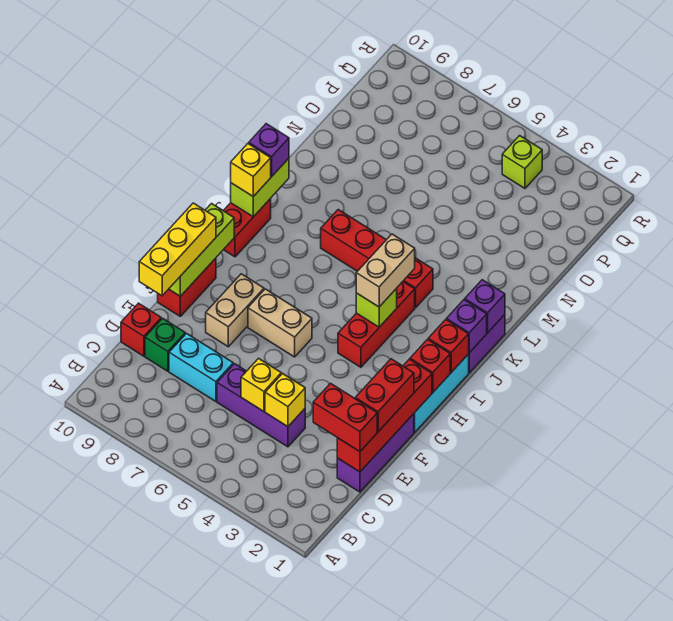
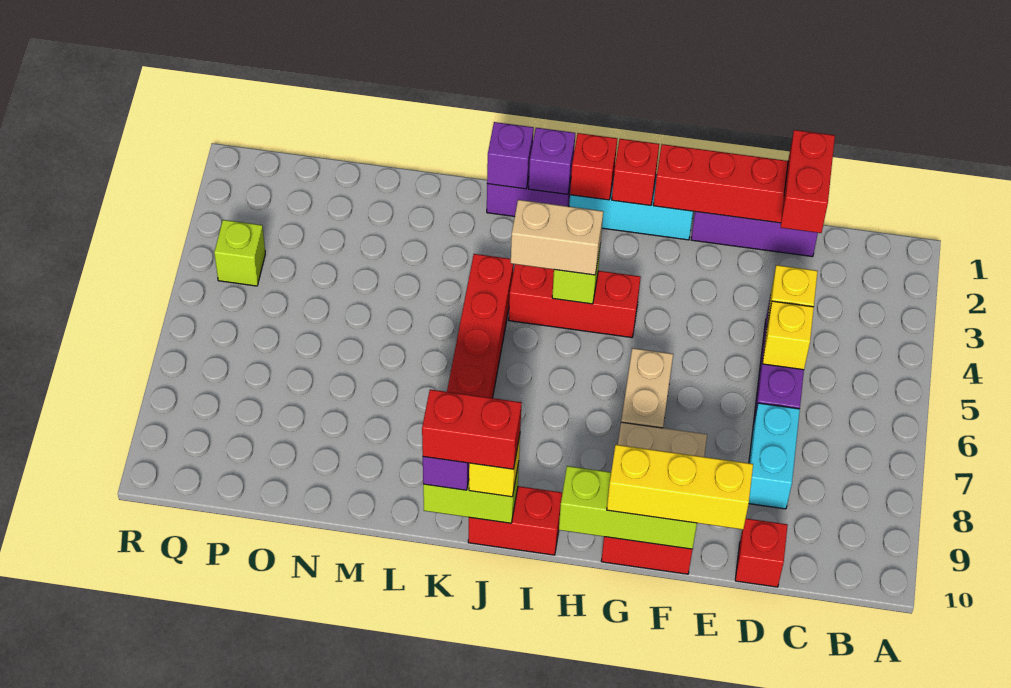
green 1x1 brick [145,318,185,371] -> none
red 1x2 brick [355,359,414,432] -> red 1x2 brick moved to [422,390,521,469]

